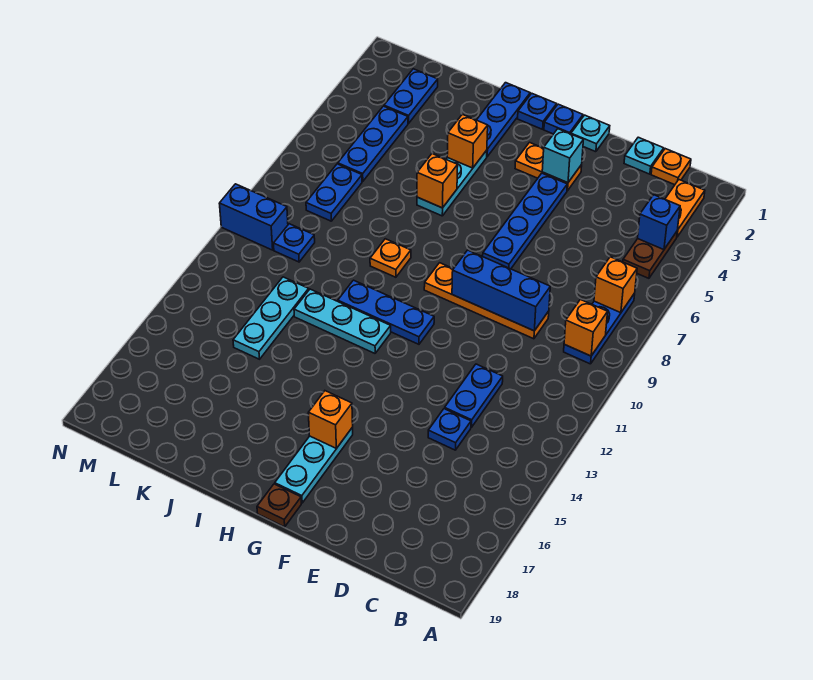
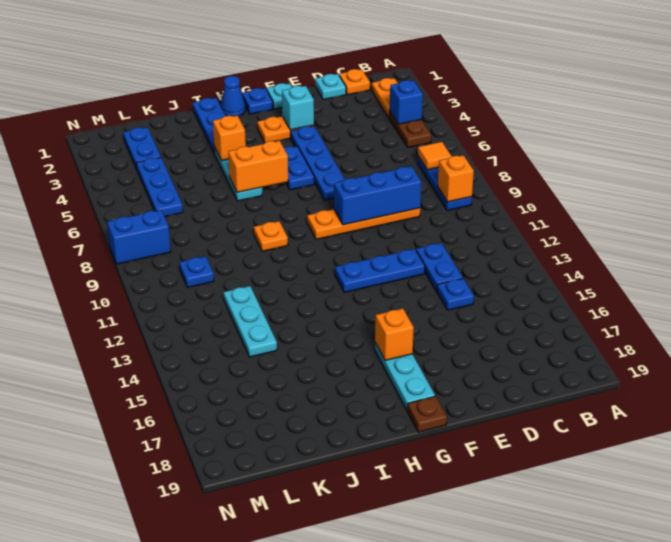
orange 1x1 brick [594,257,637,313] -> orange 1x1 tile [418,142,452,170]
blue 1x3 plate [338,280,434,344] -> blue 1x3 plate moved to [335,249,425,292]
blue 1x1 plate [518,93,557,129] -> blue 1x1 cone [221,76,245,116]
cyan 1x3 plate [294,289,391,353] -> none
orange 1x1 brick [417,154,458,208] -> orange 1x2 brick [228,141,288,192]
blue 1x2 plate [306,164,362,221] -> blue 1x2 plate moved to [284,146,314,190]
blue 1x2 brick [219,184,288,250] -> blue 1x2 brick moved to [107,210,171,264]

